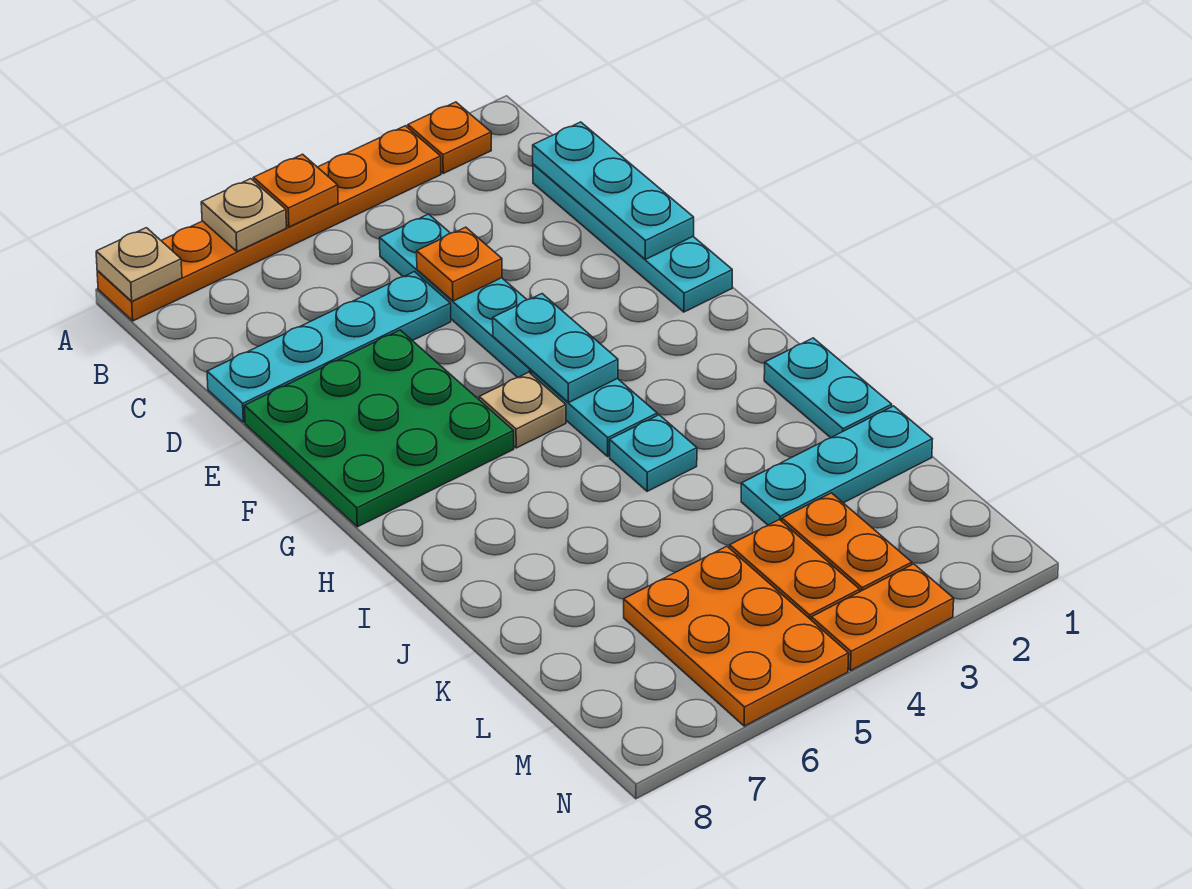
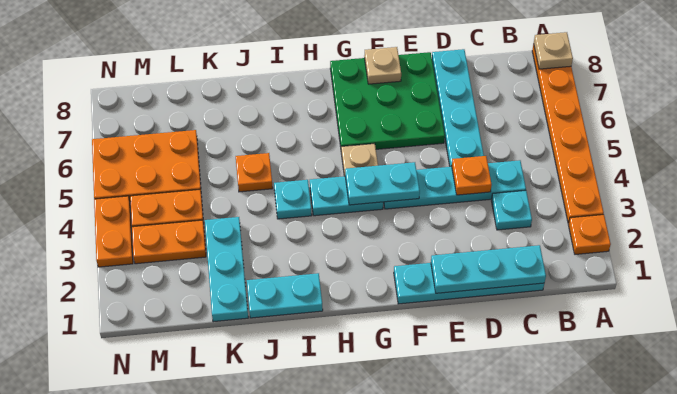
orange 1x1 plate [253,154,338,227] -> orange 1x1 plate moved to [236,153,273,192]
tan 1x1 plate [201,179,286,252] -> tan 1x1 plate moved to [364,47,401,84]
none -> cyan 1x1 plate [491,191,532,230]

